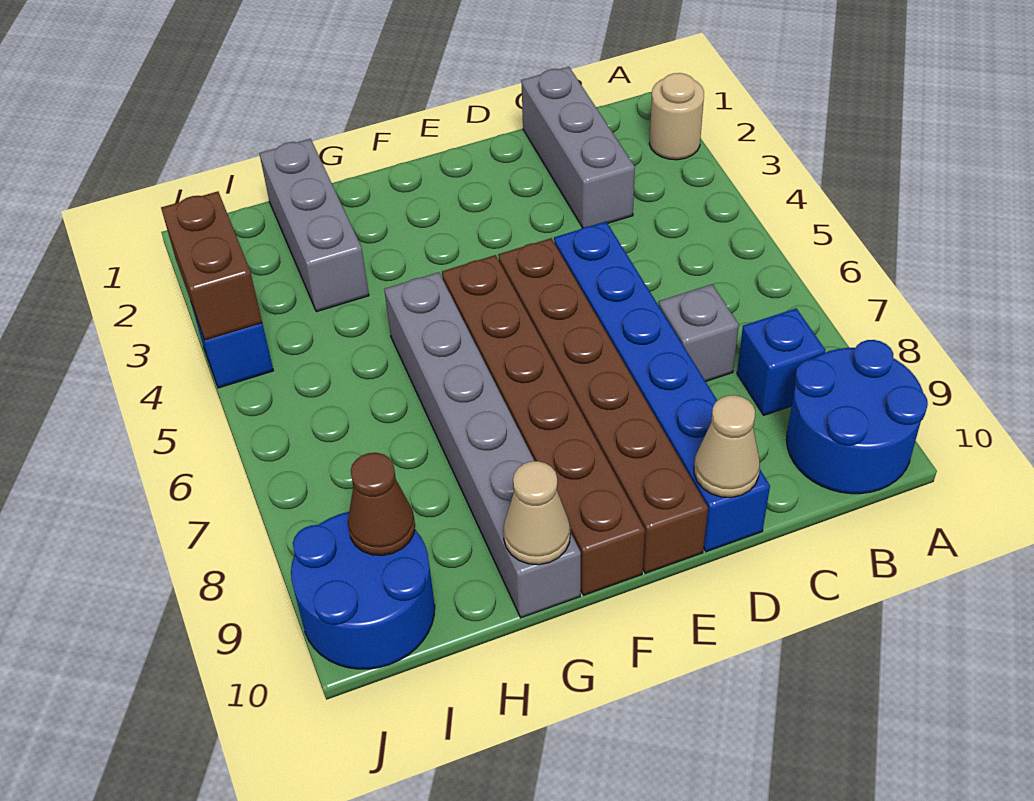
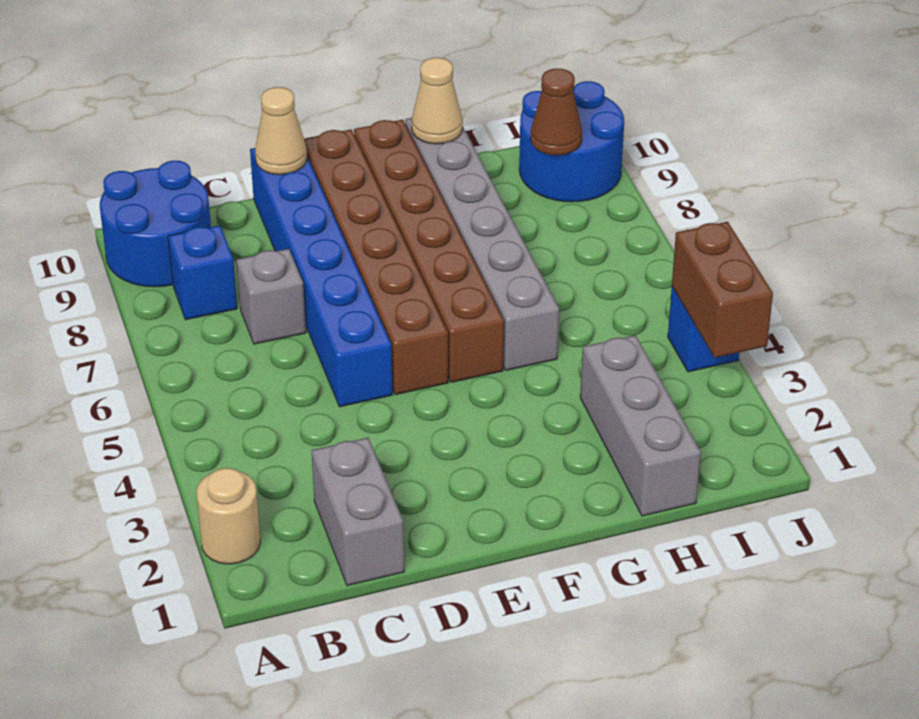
grey 1x3 brick [521,67,635,228] -> grey 1x2 brick [312,438,404,586]

